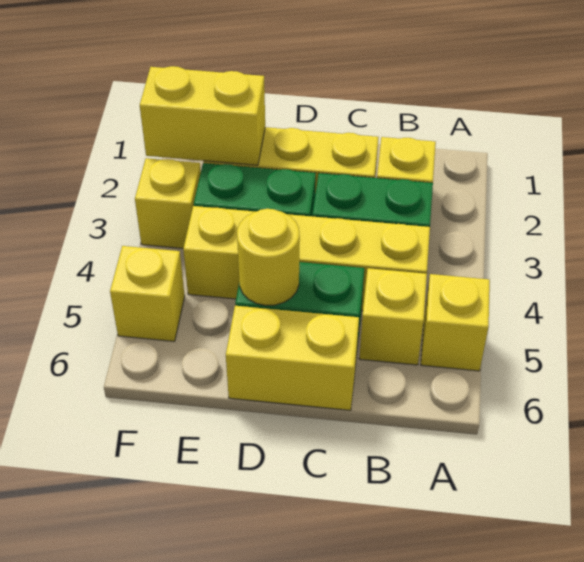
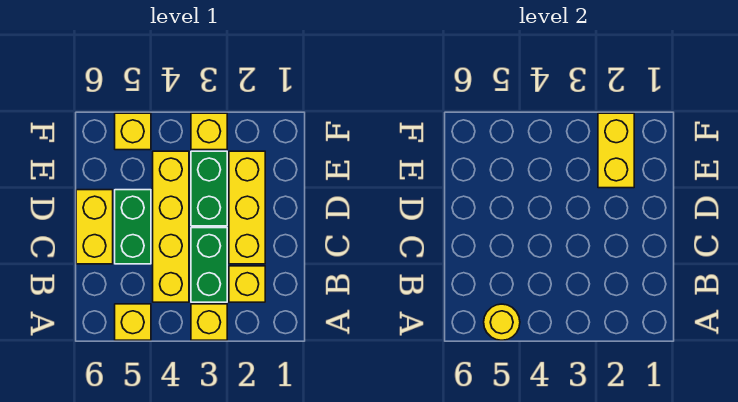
yellow 1x1 brick [359,268,427,365] -> yellow 1x1 brick moved to [191,304,227,340]
yellow 1x1 round brick [237,209,299,306] -> yellow 1x1 round brick moved to [484,304,520,340]

